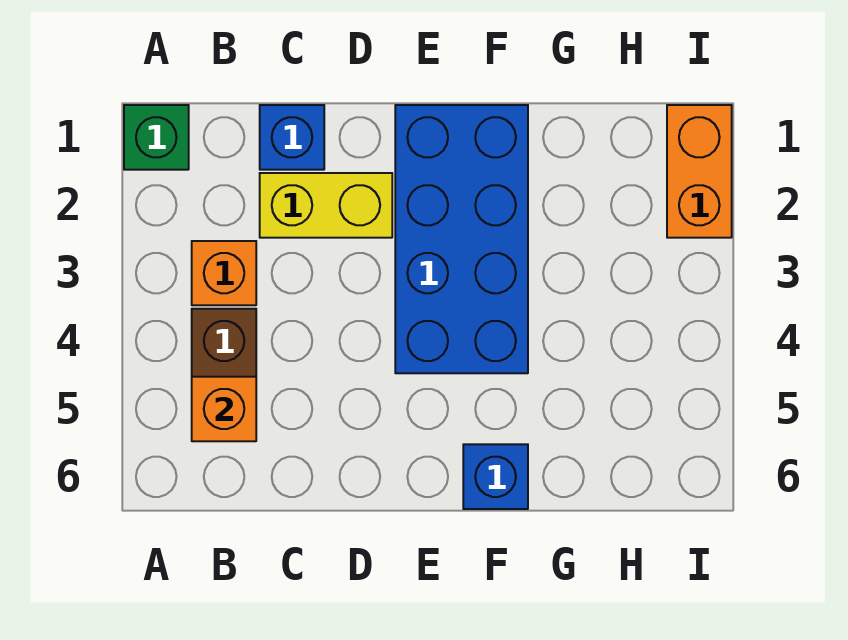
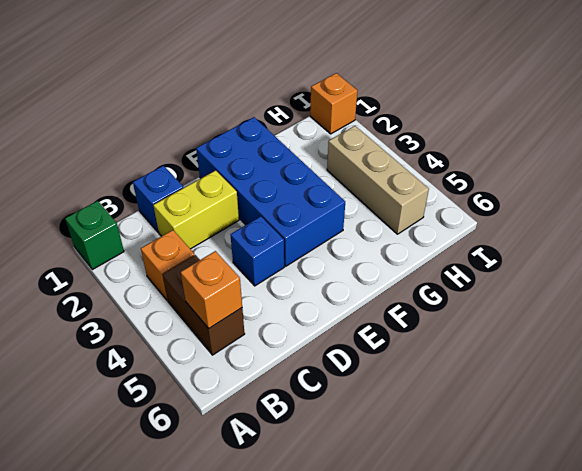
blue 1x1 brick [463,444,528,509] -> blue 1x1 brick moved to [230,216,284,286]
none -> tan 1x3 brick [327,126,429,234]
orange 1x2 brick [667,105,732,238] -> orange 1x1 brick [310,73,357,134]

